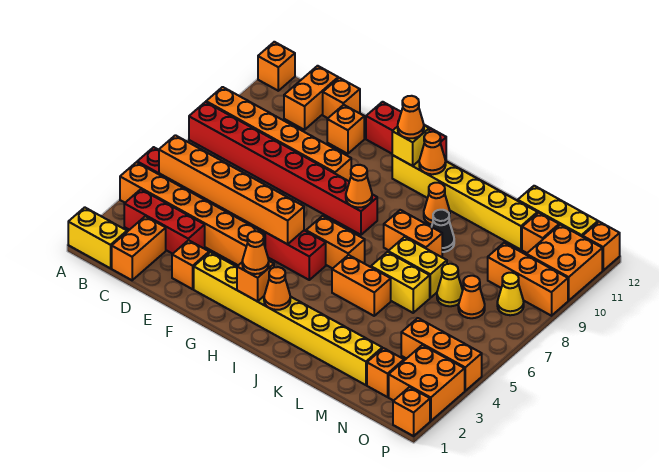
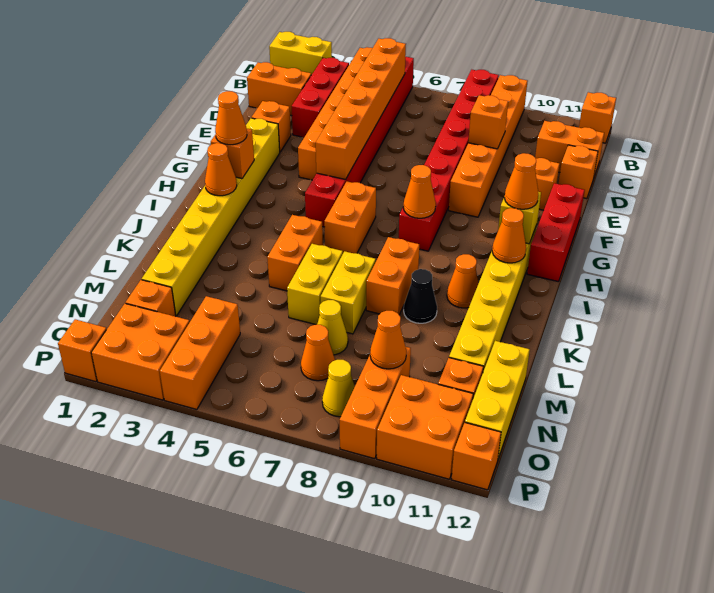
yellow 1x2 brick [68,207,127,268] -> yellow 1x2 brick turned to [269,32,332,75]
none -> orange 1x1 brick [468,95,508,149]
none -> orange 1x1 cone [370,311,406,369]

